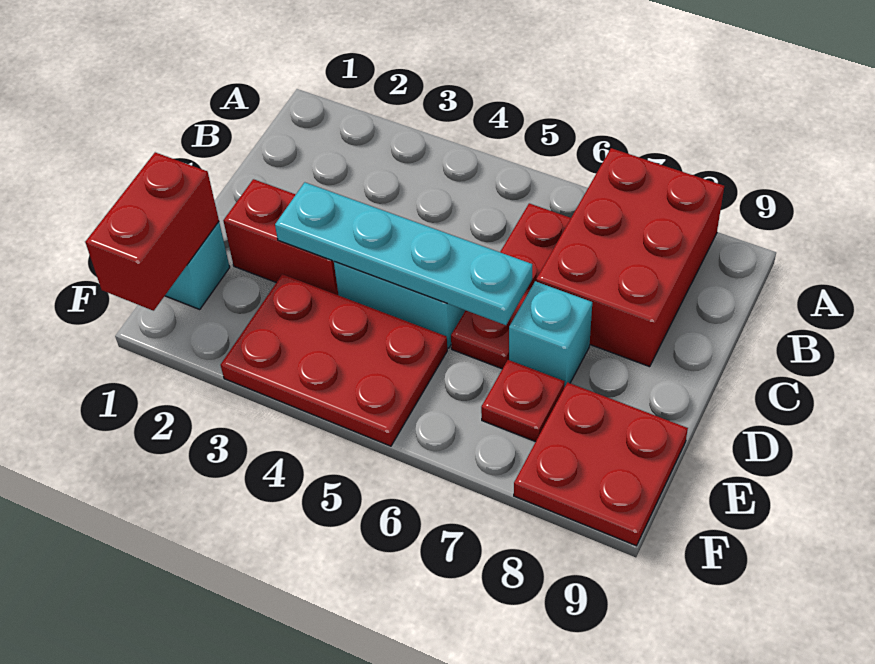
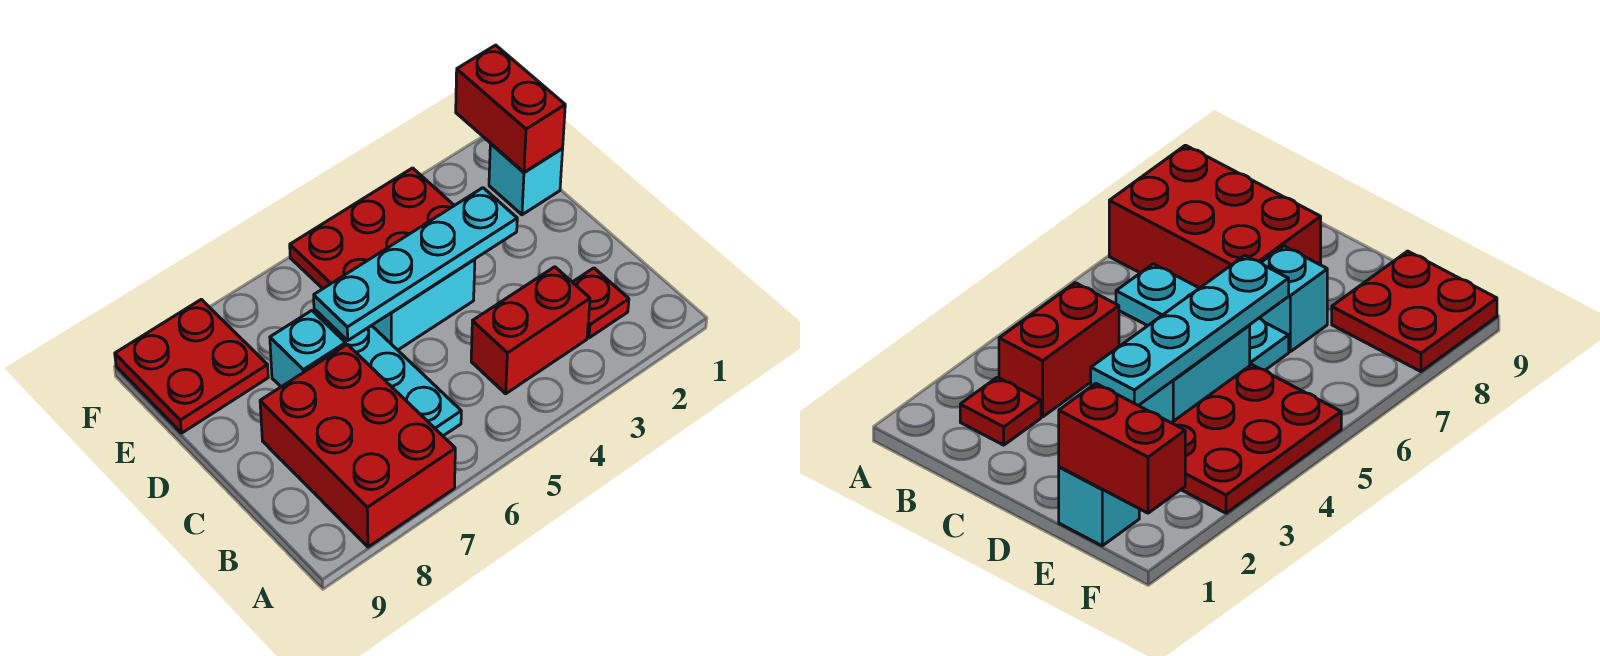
red 1x3 plate [451,203,571,369] -> cyan 1x3 plate [330,325,461,436]
red 1x2 brick [223,179,338,295] -> red 1x2 brick moved to [471,267,590,394]
red 1x1 plate [481,360,564,442] -> red 1x1 plate moved to [573,268,629,338]

